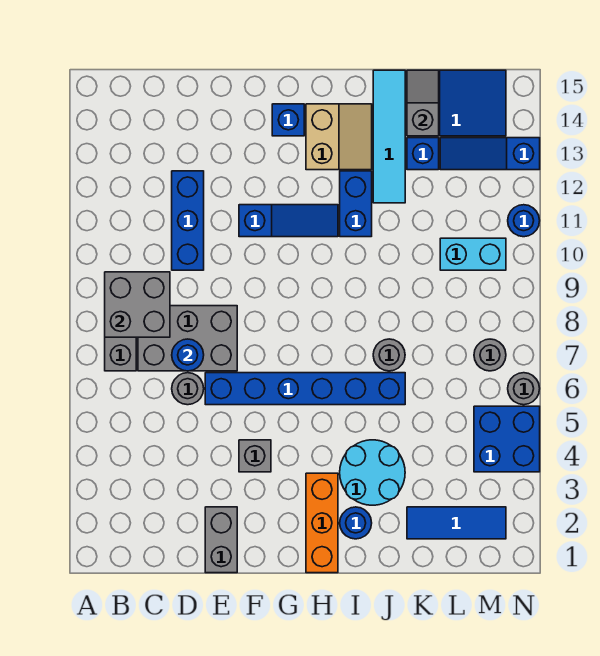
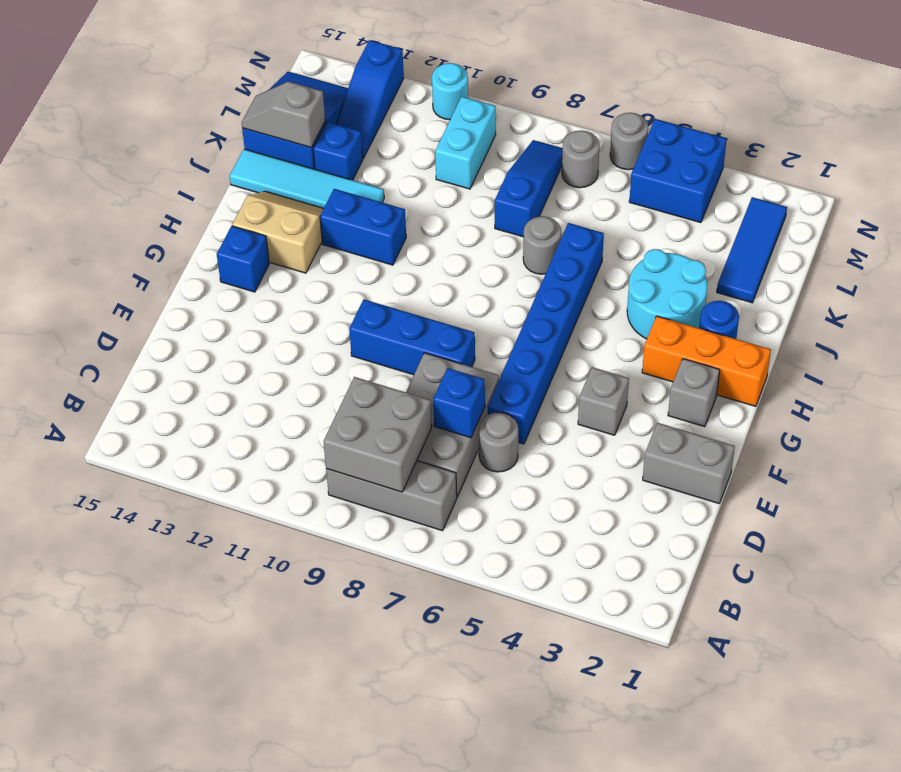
blue 1x1 round brick [172,339,204,371] -> blue 1x1 brick [433,368,485,438]
blue 1x3 brick [172,171,204,270] -> blue 1x3 brick moved to [349,300,475,375]
blue 1x3 slope [239,205,338,237] -> blue 1x3 slope moved to [495,140,563,237]
none -> grey 1x1 brick [668,359,720,427]
blue 1x1 round brick [508,205,540,237] -> cyan 1x1 round brick [432,63,468,120]

